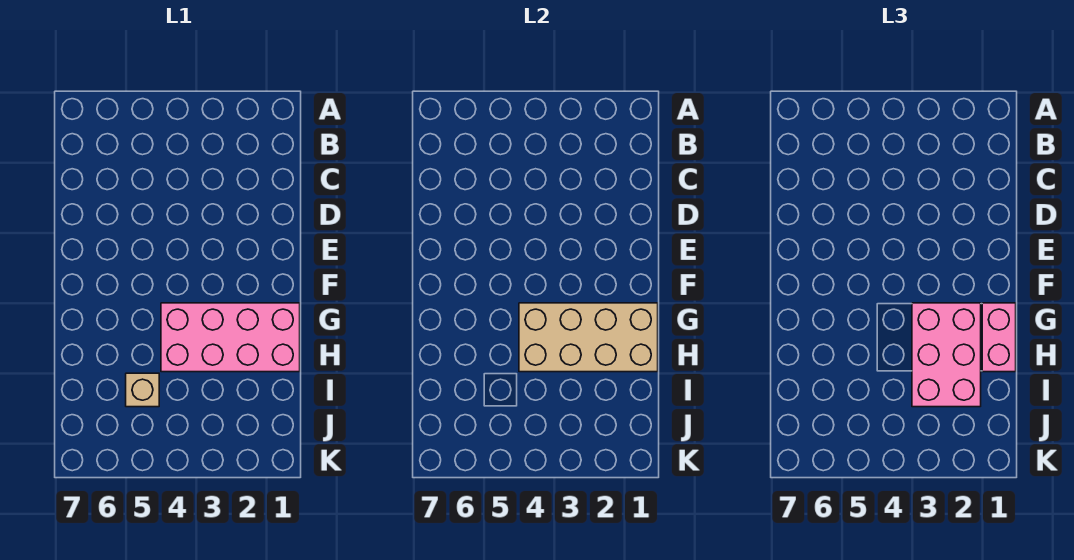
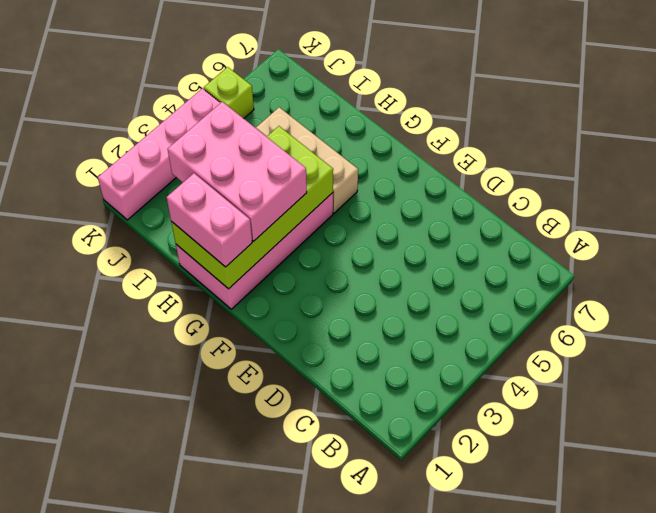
tan 2x4 brick [519,303,658,372] -> lime 2x4 brick [171,126,333,289]
tan 1x1 brick [126,373,159,407] -> tan 1x3 brick [256,107,358,213]
none -> pink 1x4 brick [98,88,220,220]
none -> lime 1x1 brick [204,67,254,118]

